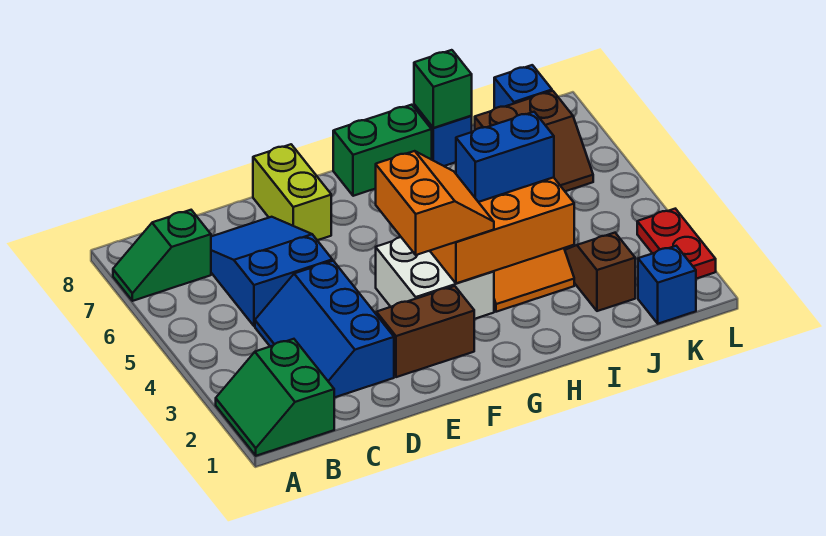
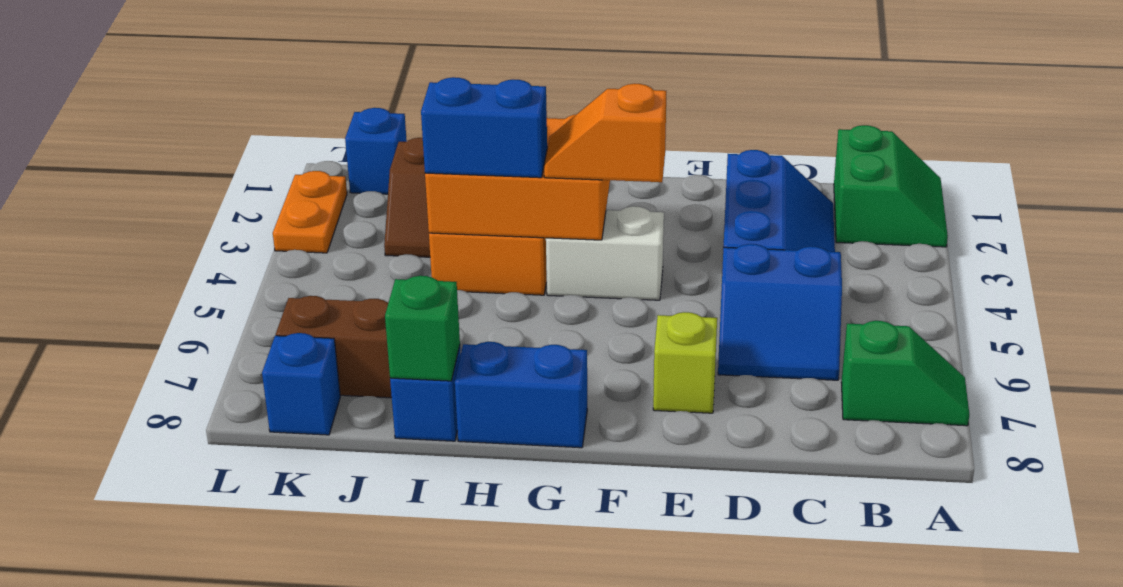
blue 2x3 slope [211,217,332,326] -> blue 2x2 slope [718,244,842,380]
brown 1x2 brick [376,286,474,377] -> none
lime 1x2 brick [253,144,331,240] -> lime 1x1 brick [653,312,717,413]
white 2x2 brick [376,237,494,319] -> white 1x2 brick [546,206,664,300]
orange 2x2 slope [376,151,494,255] -> orange 1x2 slope [544,84,666,182]
green 1x2 brick [333,105,432,196] -> blue 1x2 brick [455,342,587,448]
red 1x2 plate [637,209,716,279] -> orange 1x2 plate [273,171,347,253]

